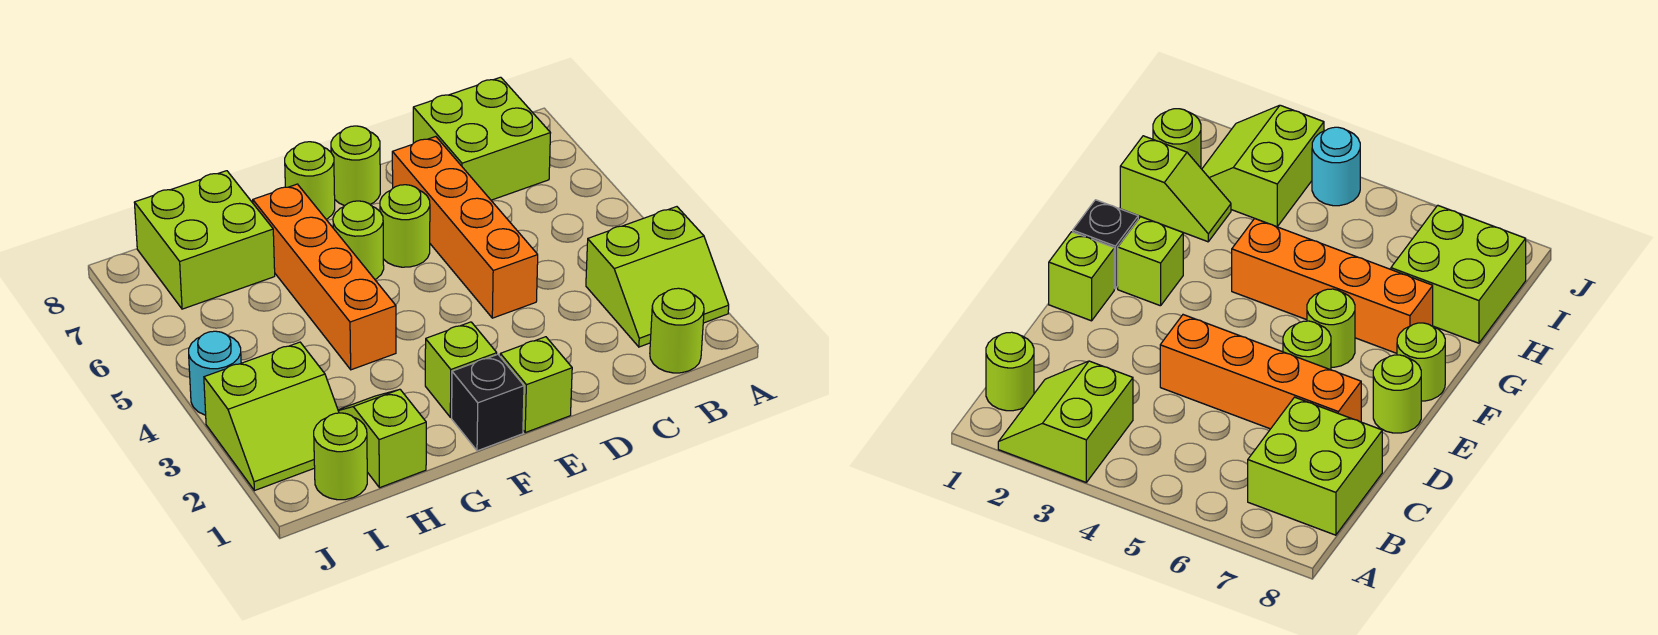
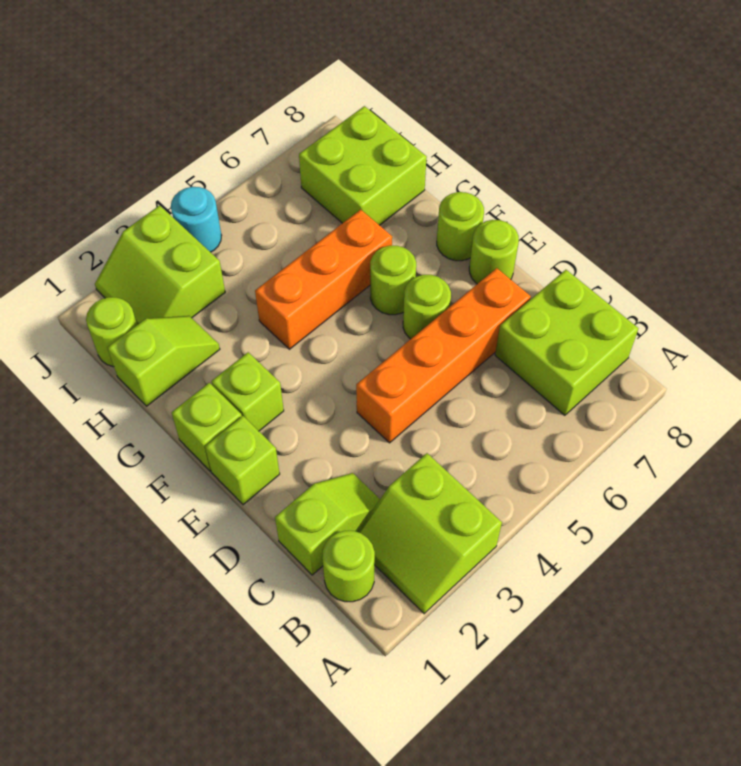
none -> lime 1x2 slope [275,473,380,575]
black 1x1 brick [452,354,524,451] -> lime 1x1 brick [171,383,242,471]
orange 1x4 brick [253,184,396,370] -> orange 1x3 brick [255,210,392,349]

